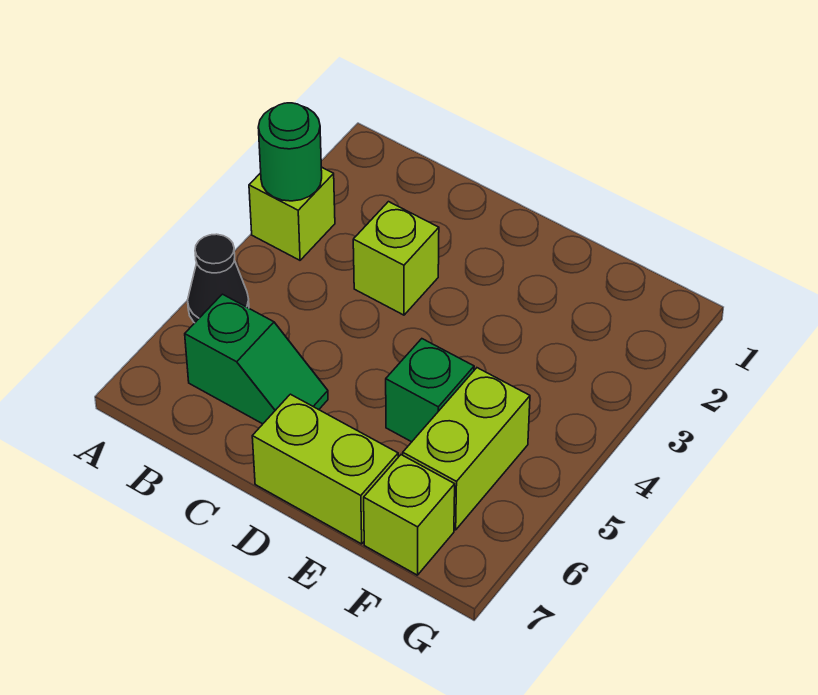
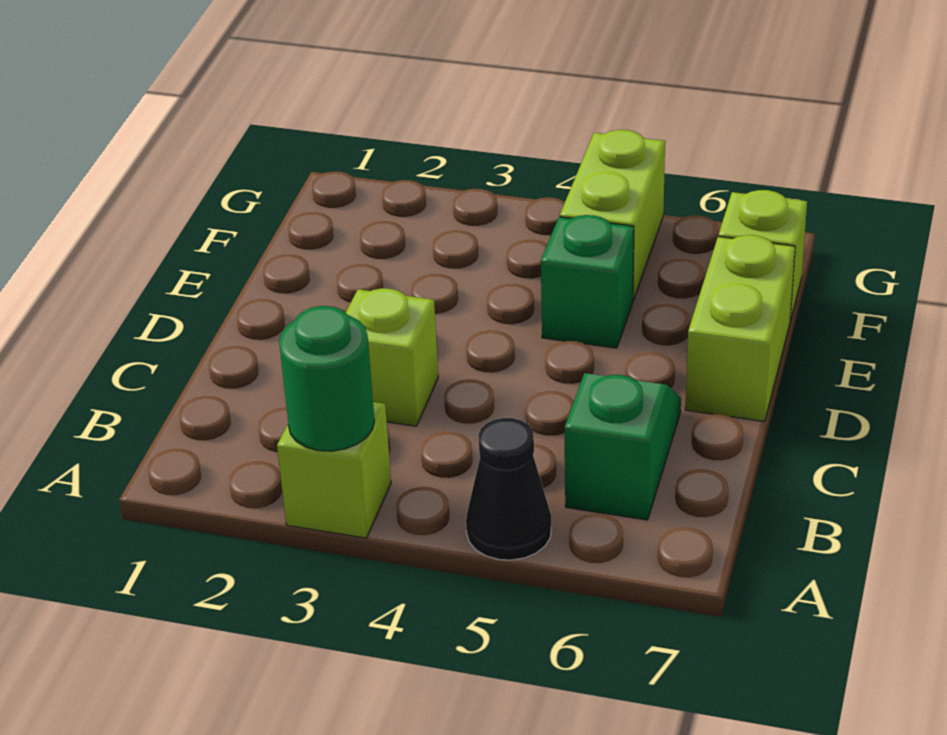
lime 1x2 brick [403,368,530,530] -> lime 1x2 brick turned to [560,130,665,301]

